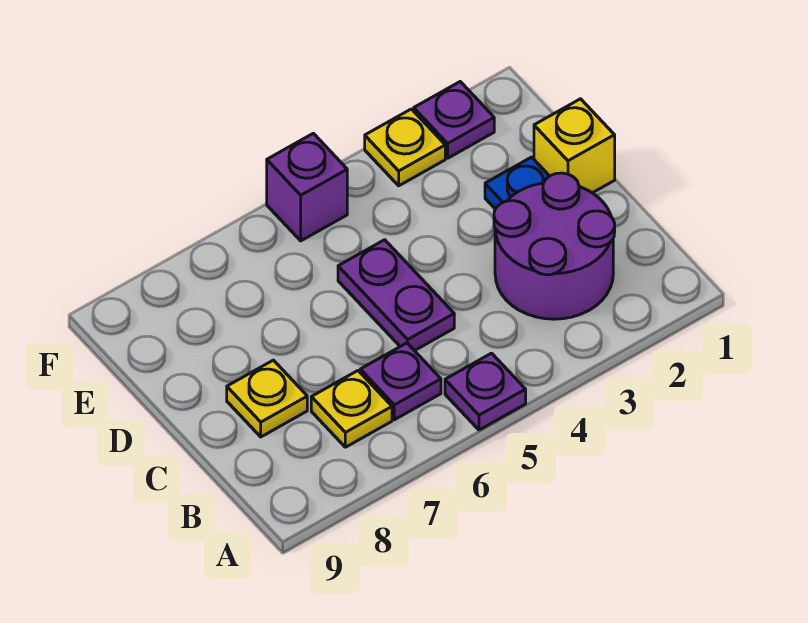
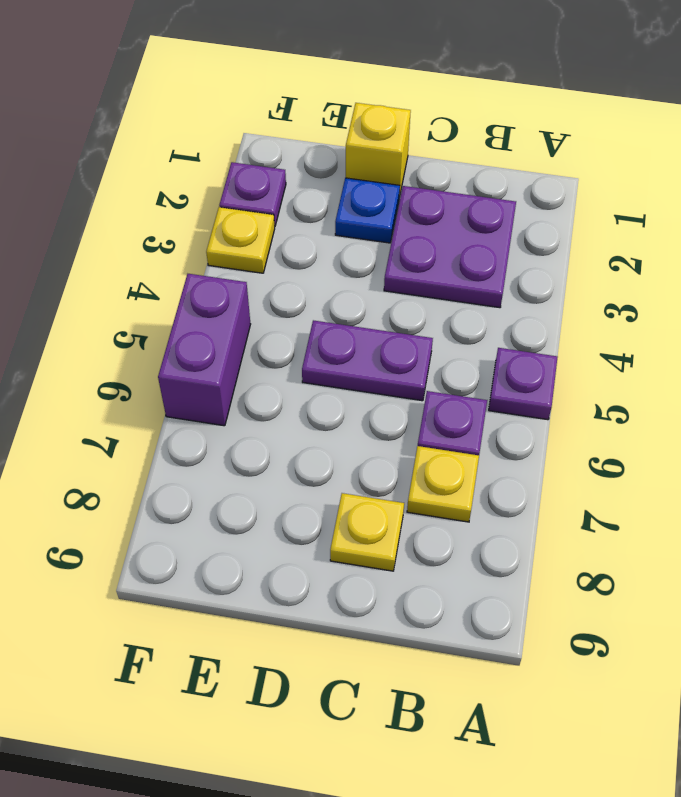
purple 2x2 round brick [494,173,615,319] -> purple 2x2 plate [384,186,516,308]
purple 1x1 brick [267,133,347,241] -> purple 1x2 brick [158,274,251,426]

